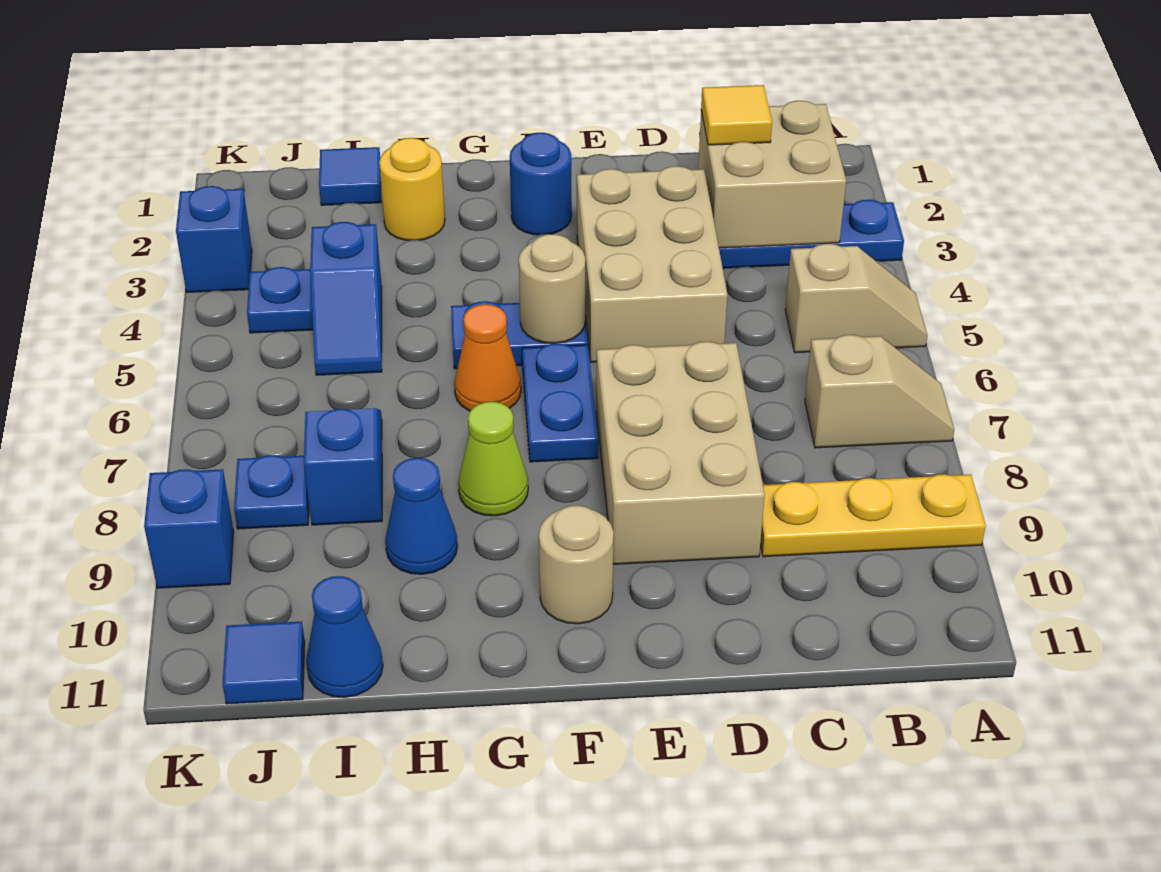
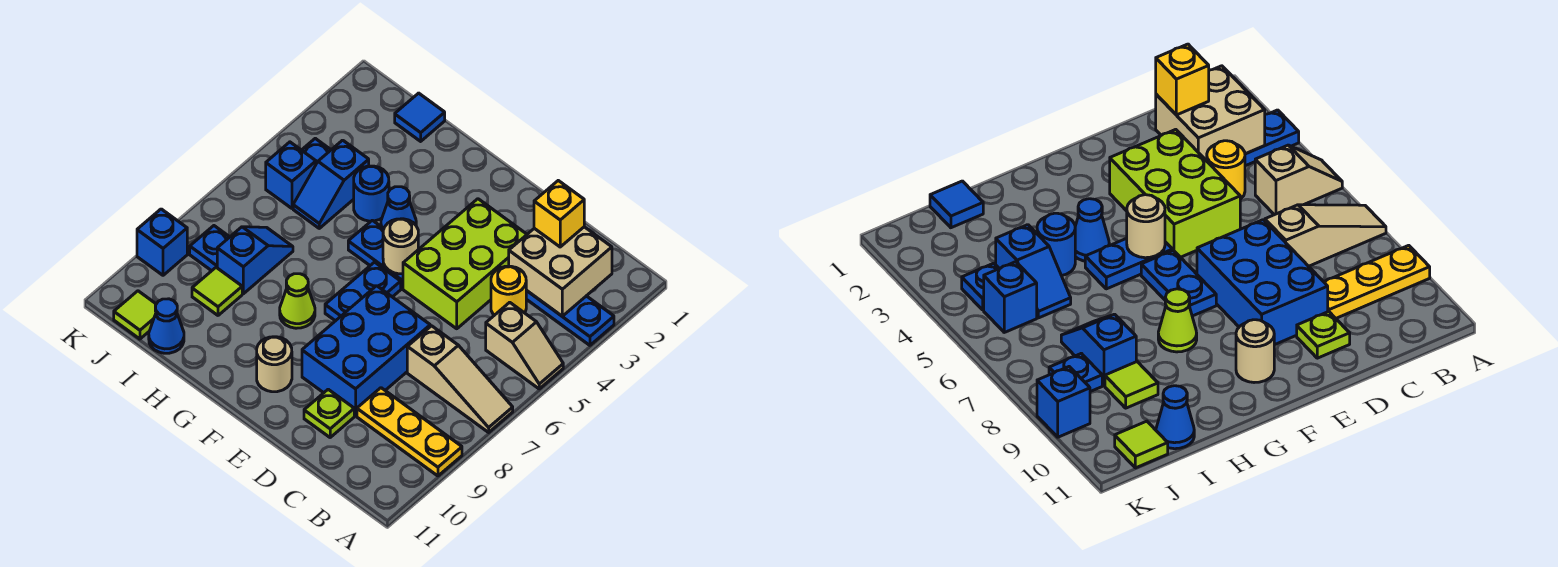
tan 1x2 slope [805,335,954,448] -> tan 1x3 slope [407,326,513,432]
yellow 1x1 tile [701,85,772,145] -> yellow 1x1 brick [534,181,584,247]
tan 2x3 brick [577,166,727,362] -> lime 2x3 brick [403,199,527,329]
tan 2x3 brick [596,342,765,564] -> blue 2x3 brick [302,286,430,416]
none -> lime 1x1 plate [304,389,354,437]
blue 1x1 round brick [510,133,572,235] -> blue 1x1 round brick moved to [354,166,389,221]
orange 1x1 cone [454,304,521,411] -> none
yellow 1x1 round brick [379,138,445,241] -> yellow 1x1 round brick moved to [491,266,527,315]
blue 1x1 cone [385,458,457,574] -> blue 1x1 cone moved to [381,187,416,228]
none -> lime 1x1 tile [192,267,242,315]
blue 1x1 tile [223,621,305,704] -> lime 1x1 tile [114,291,156,339]
blue 1x1 brick [176,186,252,292] -> blue 1x1 brick moved to [266,142,316,208]

